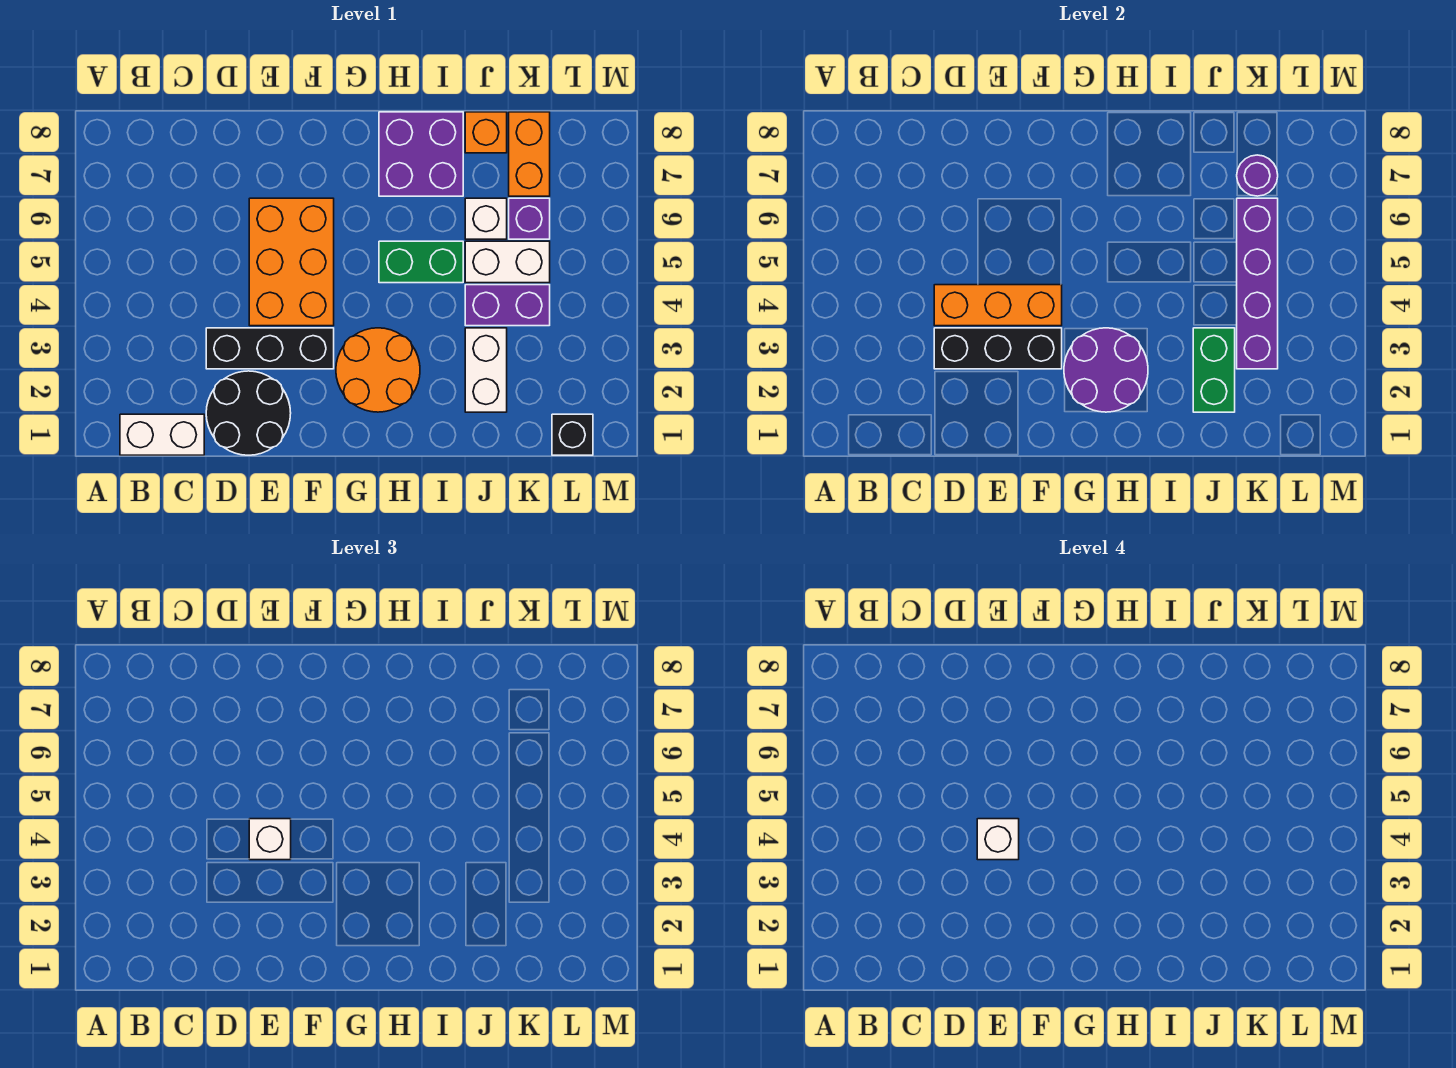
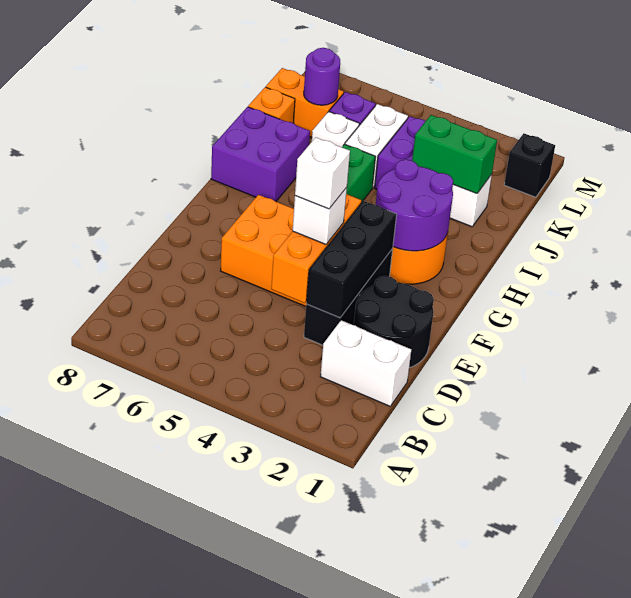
white 1x2 brick [120,414,204,455] -> white 1x2 brick turned to [320,320,411,406]
purple 1x4 brick [1237,198,1278,369] -> none

